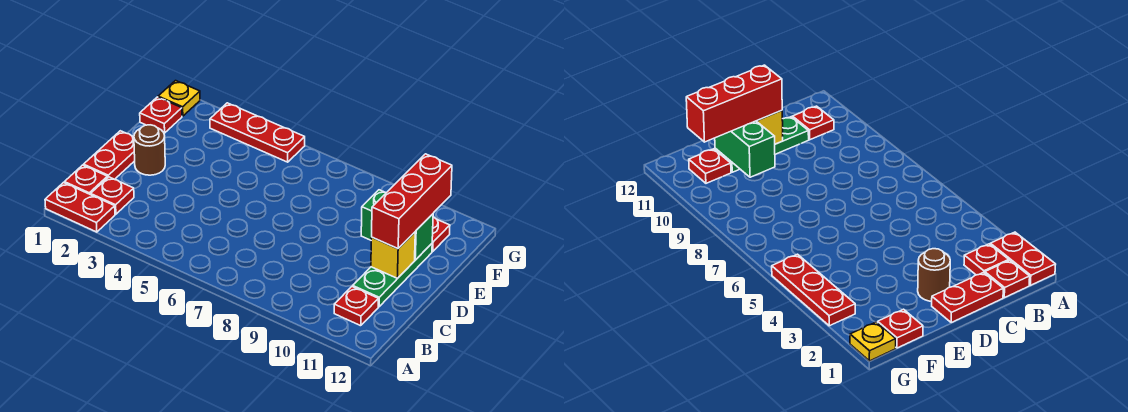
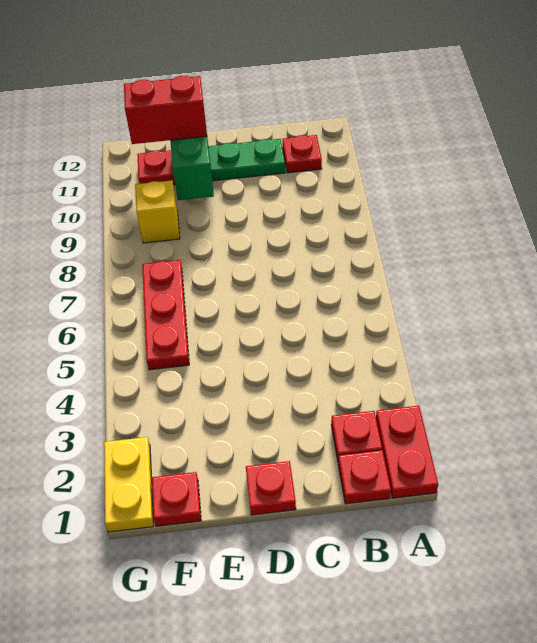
red 1x2 plate [84,131,135,179] -> red 1x1 plate [246,461,296,515]
brown 1x1 round brick [134,125,165,175] -> none
yellow 1x1 brick [371,232,415,279] -> yellow 1x1 brick moved to [135,180,180,243]
red 1x3 brick [372,154,452,249] -> red 1x2 brick [124,76,207,144]
yellow 1x1 plate [158,81,200,116] -> yellow 1x2 plate [104,437,154,532]
red 1x3 plate [210,103,305,162] -> red 1x3 plate moved to [142,260,189,370]

